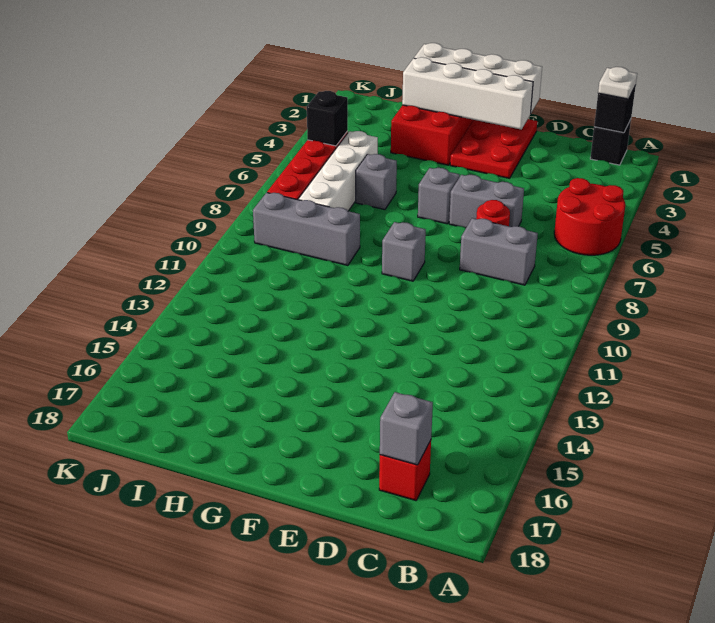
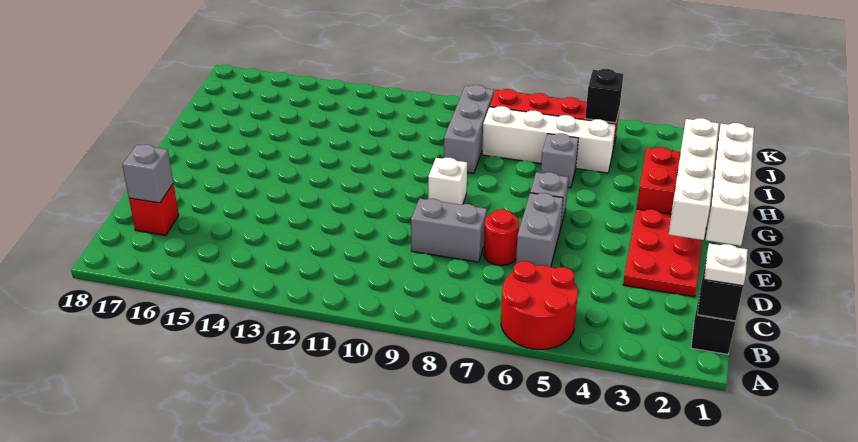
grey 1x2 brick [460,218,538,285] -> grey 1x2 brick turned to [411,199,487,262]
red 2x3 plate [450,119,537,178] -> red 2x3 plate turned to [623,209,702,297]
grey 1x1 brick [382,222,426,281] -> white 1x1 brick [428,158,467,205]

